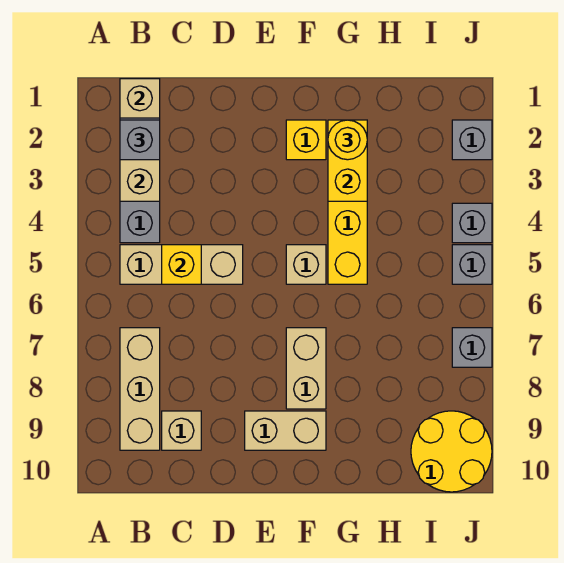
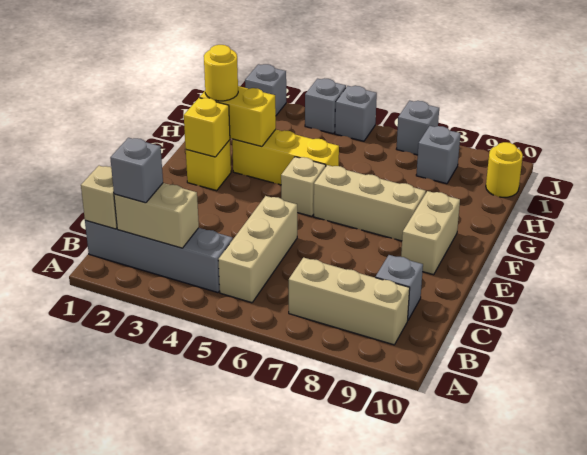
yellow 1x1 brick [162,245,201,284] -> yellow 1x1 brick moved to [184,98,230,157]
tan 1x1 brick [162,411,201,450] -> grey 1x1 brick [375,255,423,320]
tan 1x2 brick [286,328,326,409] -> tan 1x3 brick [314,165,426,241]
none -> grey 1x1 brick [416,126,460,184]
yellow 2x2 round brick [411,411,492,492] -> yellow 1x1 round brick [486,142,523,197]

